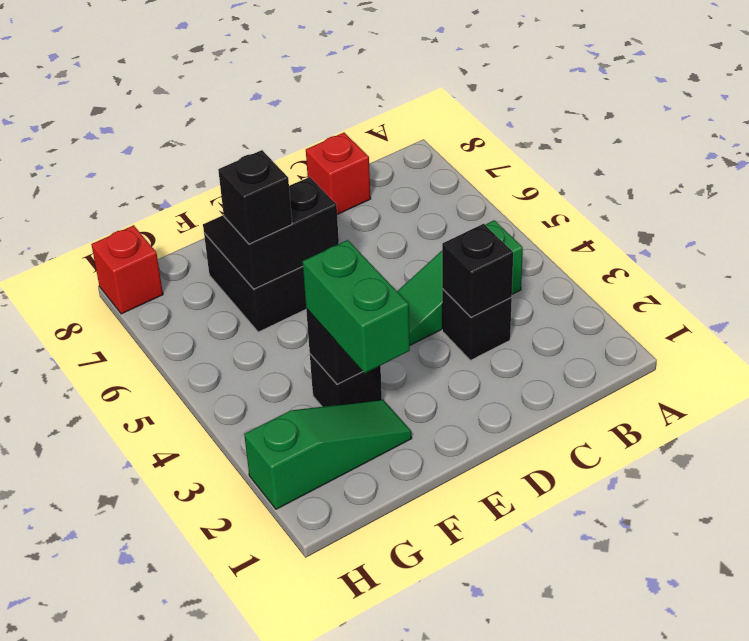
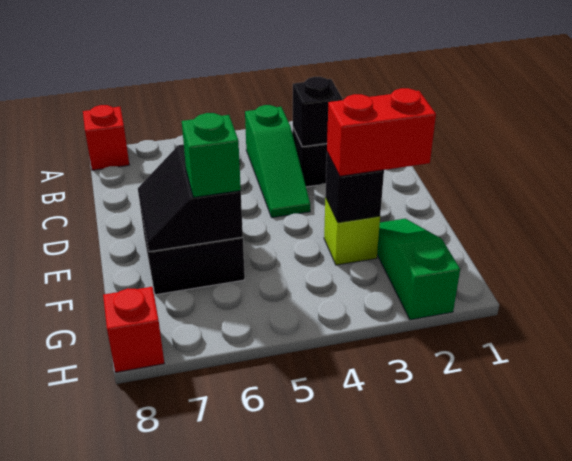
red 1x1 brick [306,133,371,215] -> red 1x1 brick moved to [83,105,129,170]
green 1x2 brick [303,240,410,373] -> red 1x2 brick [327,88,436,176]
black 1x1 brick [310,354,382,407] -> lime 1x1 brick [324,197,380,265]
black 1x1 brick [218,150,292,244] -> green 1x1 brick [182,113,241,197]

